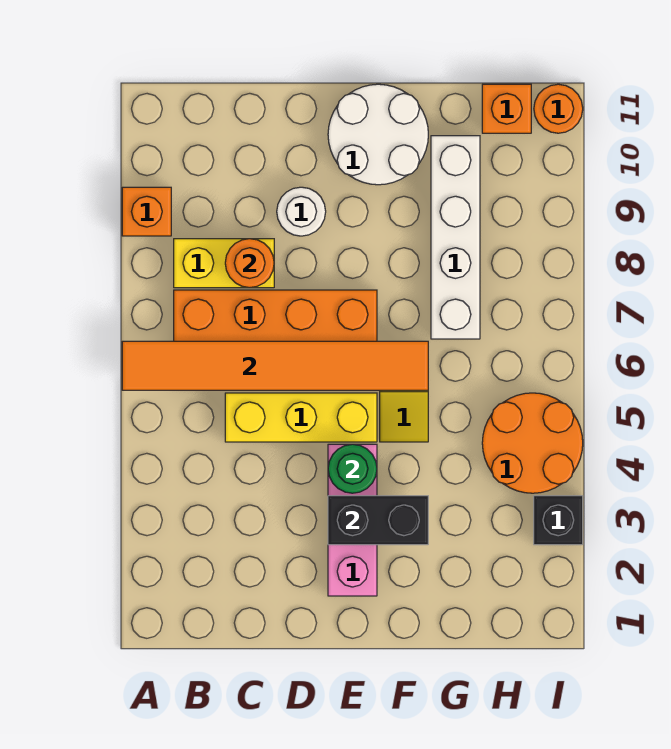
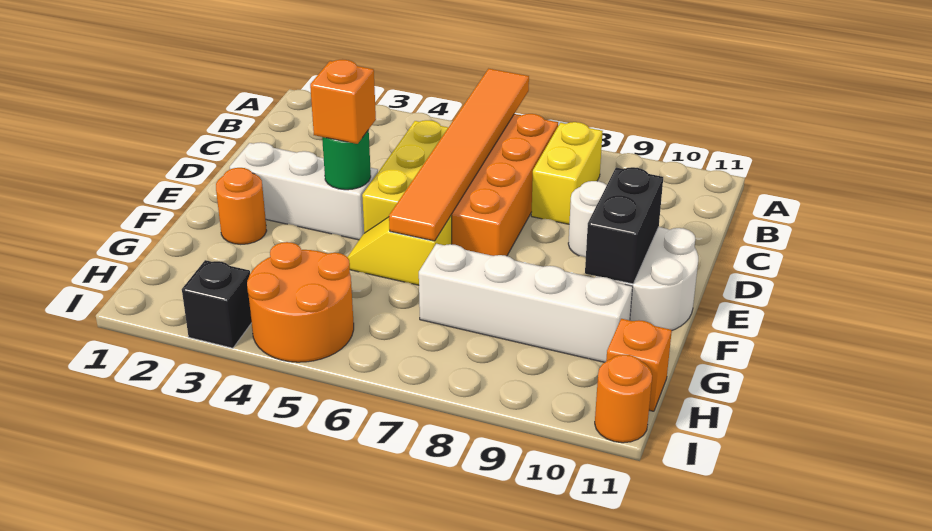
orange 1x1 brick [122,187,171,236] -> orange 1x1 brick moved to [310,60,376,144]
orange 1x1 round brick [225,239,274,288] -> orange 1x1 round brick moved to [216,168,267,244]
pink 1x3 brick [328,444,377,596] -> white 1x3 brick [230,142,378,240]
black 1x2 brick [328,496,428,545] -> black 1x2 brick moved to [585,167,663,284]

